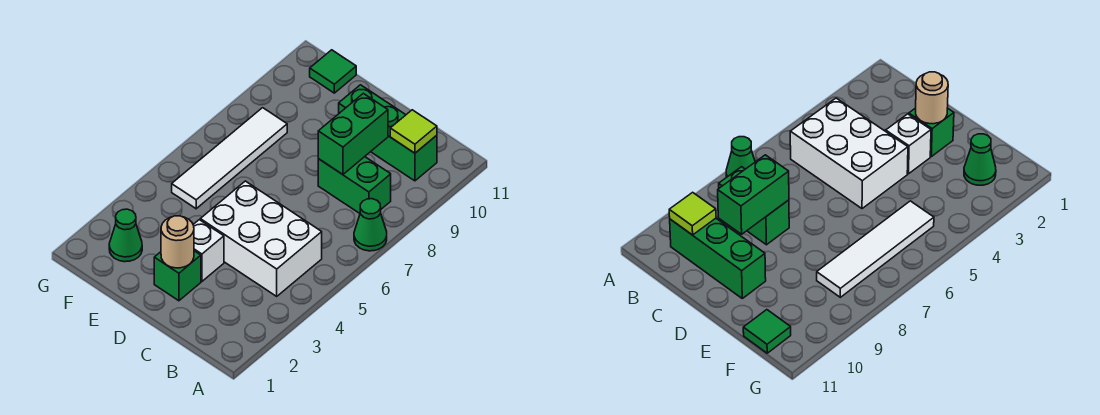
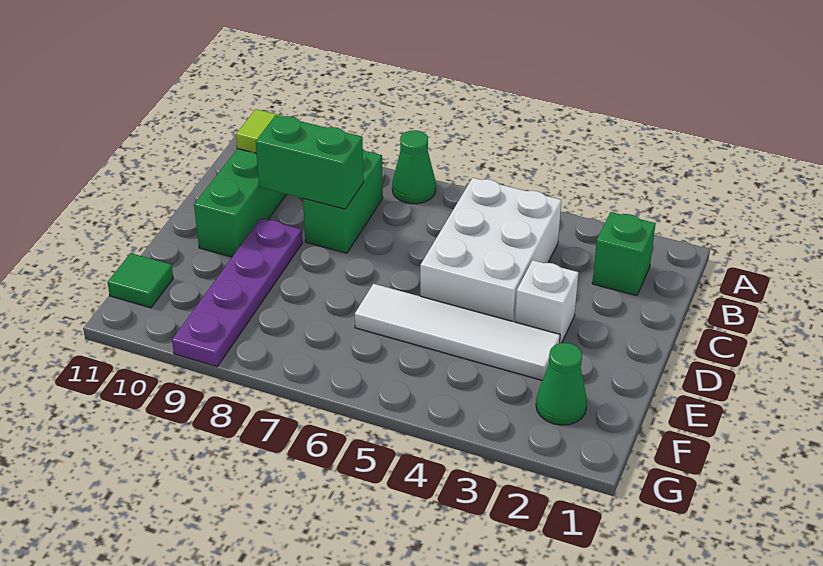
green 1x1 brick [154,251,201,301] -> green 1x1 brick moved to [592,212,656,296]
tan 1x1 round brick [161,216,194,268] -> none
none -> purple 1x4 plate [172,218,302,367]
white 1x4 tile [172,108,287,209] -> white 1x4 tile moved to [355,284,560,380]

